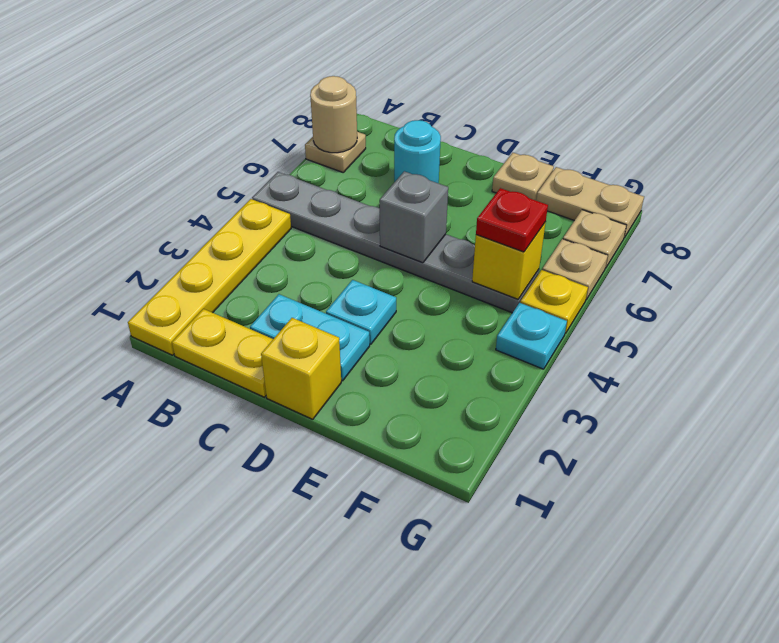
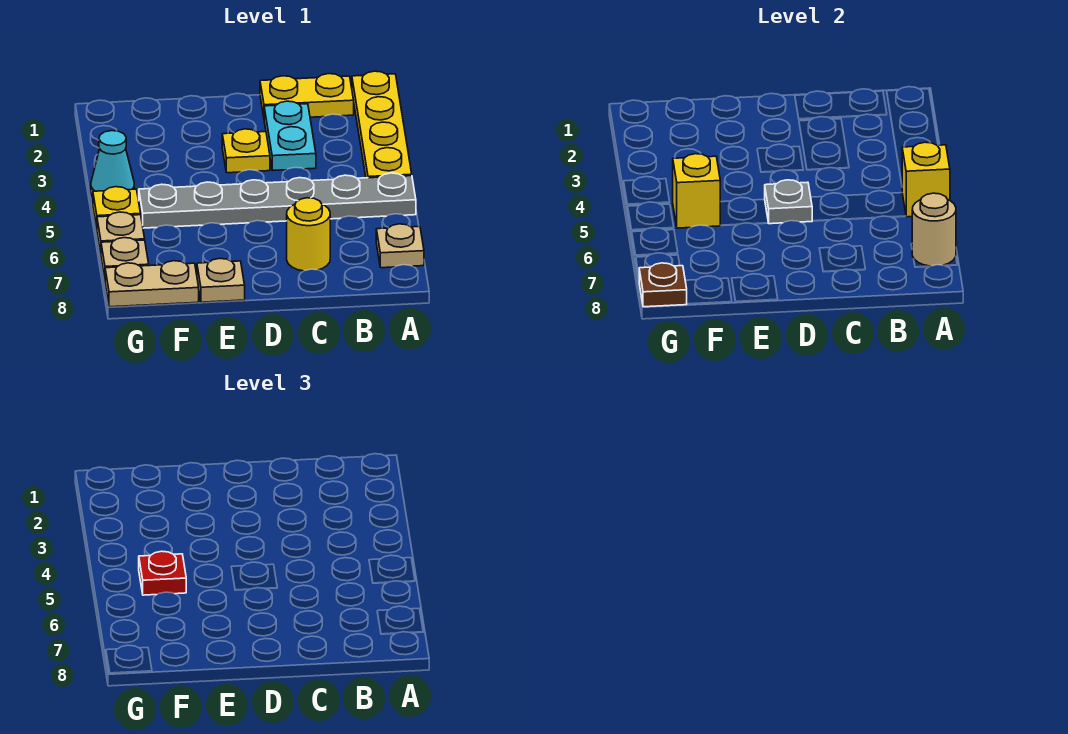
cyan 1x2 plate [250,294,370,381] -> cyan 1x2 plate turned to [264,101,316,171]
cyan 1x1 round brick [394,120,441,183] -> yellow 1x1 round brick [287,198,330,271]
yellow 1x1 brick [261,318,341,419] -> yellow 1x1 brick moved to [902,142,950,217]
cyan 1x1 plate [326,280,396,344] -> yellow 1x1 plate [222,129,270,173]
grey 1x1 brick [380,171,448,263] -> grey 1x1 plate [765,180,812,224]
cyan 1x1 plate [496,303,567,369] -> cyan 1x1 cone [91,131,134,197]
none -> brown 1x1 plate [639,263,687,307]

